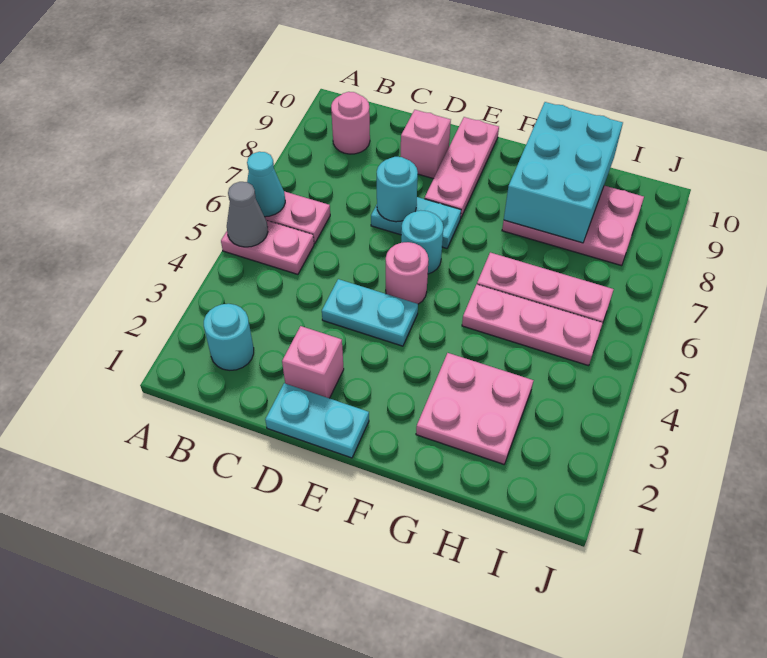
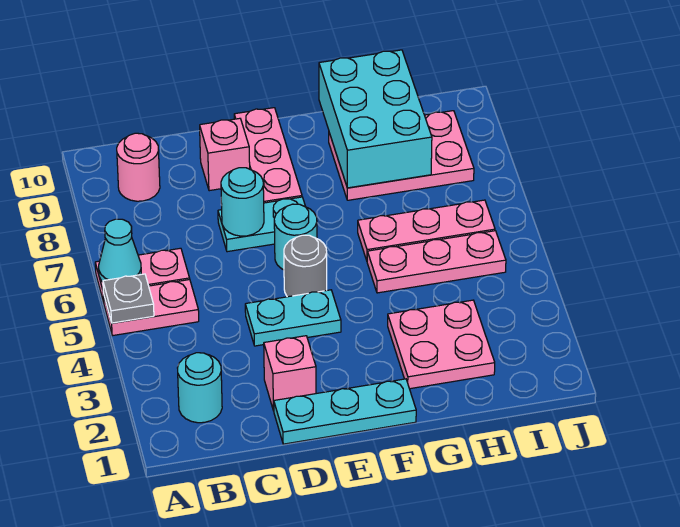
grey 1x1 cone [227,182,268,247] -> grey 1x1 plate [103,274,154,323]
cyan 1x2 plate [265,383,369,458] -> cyan 1x3 plate [274,379,416,444]
pink 1x1 round brick [386,242,429,304] -> grey 1x1 round brick [284,235,327,297]

